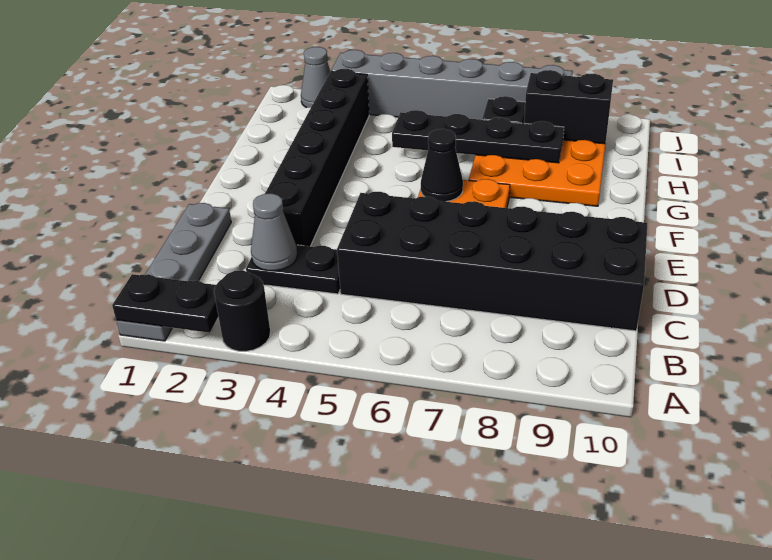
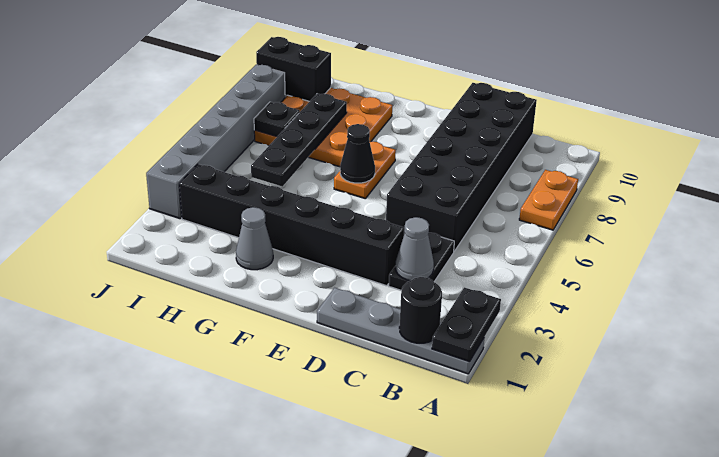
black 1x1 round brick [214,270,271,351] -> black 1x1 round brick moved to [399,277,442,343]
none -> orange 1x2 plate [519,170,578,230]
black 1x2 brick [524,70,613,144] -> black 1x2 brick turned to [256,37,331,101]
grey 1x1 cone [301,47,330,108] -> grey 1x1 cone moved to [236,207,273,270]

